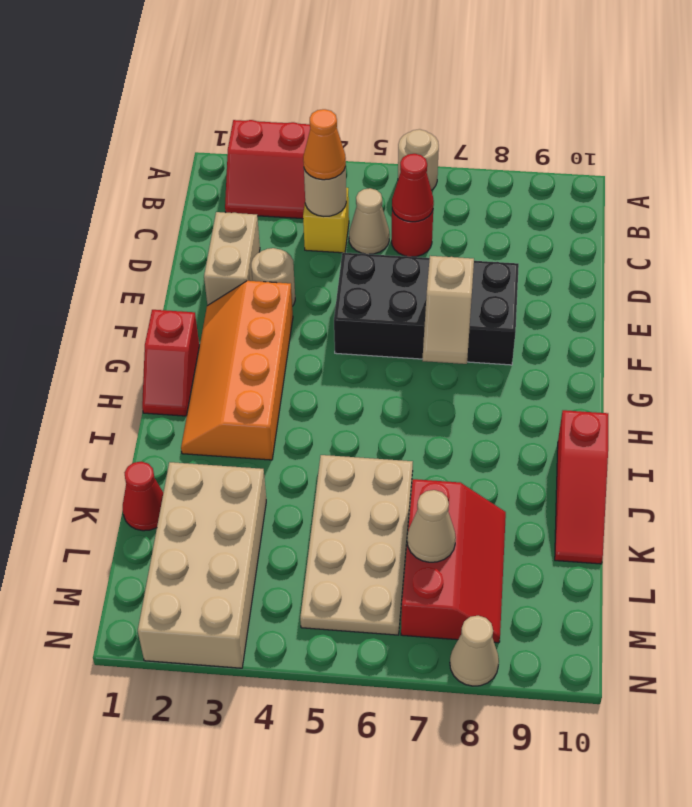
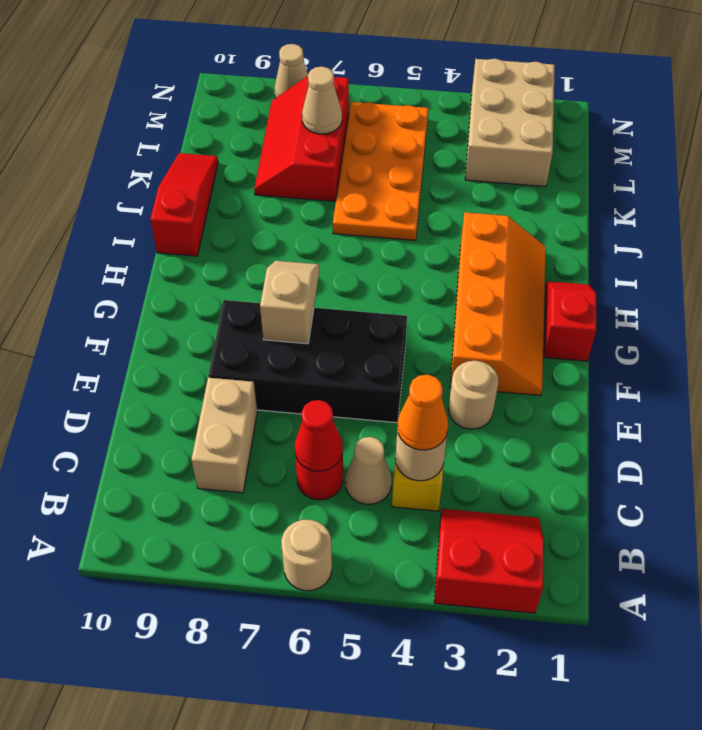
tan 1x2 brick [204,212,260,306] -> tan 1x2 brick moved to [191,378,257,493]
tan 2x4 plate [300,455,413,635] -> orange 2x4 plate [333,102,429,240]
red 1x1 cone [123,462,163,531] -> none
tan 2x4 brick [138,462,266,668] -> tan 2x3 brick [465,59,555,187]

